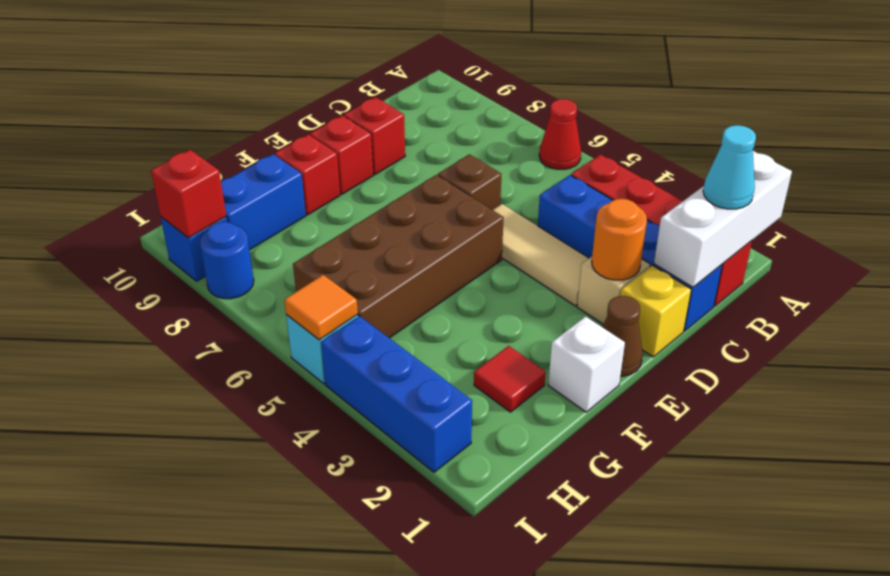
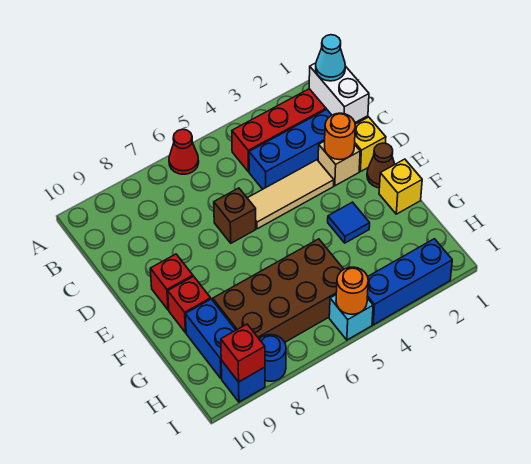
white 1x3 brick [654,151,792,287] -> white 1x2 brick [309,63,369,123]
red 1x1 brick [344,97,405,174] -> none
brown 2x4 brick [293,175,504,338] -> brown 2x4 brick turned to [213,239,344,342]
white 1x1 brick [548,316,625,412] -> yellow 1x1 brick [379,159,422,214]
none -> blue 1x1 tile [328,202,370,243]
red 1x1 tile [474,346,546,412] -> none
orange 1x1 tile [284,275,358,340] -> orange 1x1 round brick [336,267,368,314]

